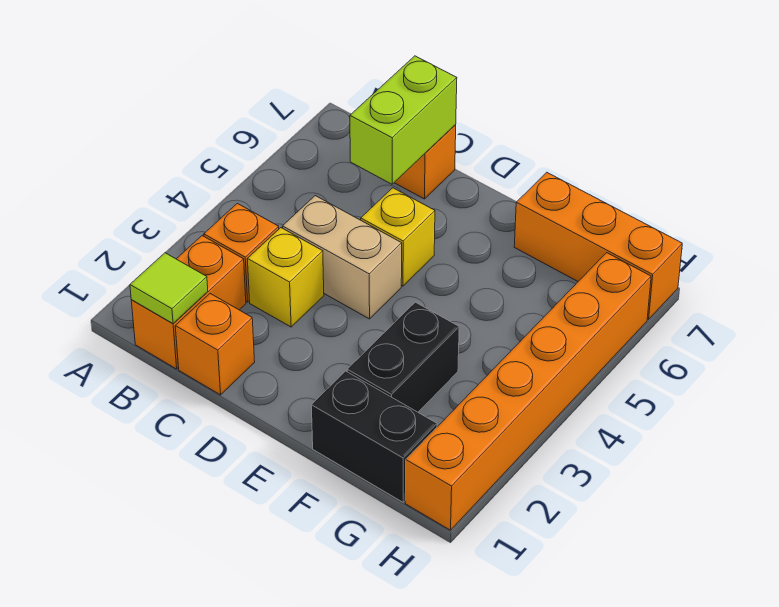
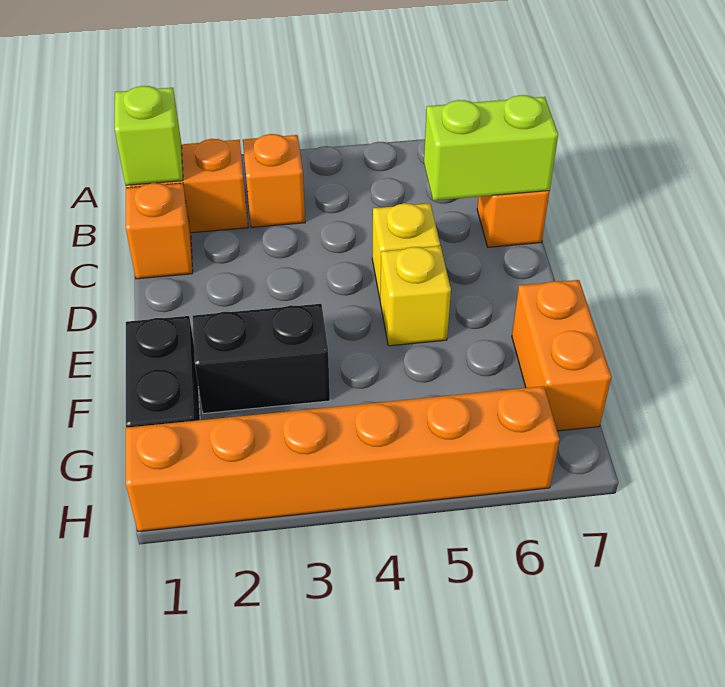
lime 1x1 tile [130,253,208,324] -> lime 1x1 brick [115,86,183,185]
yellow 1x1 brick [248,228,324,327] -> yellow 1x1 brick moved to [380,246,451,346]
tan 1x2 brick [282,196,402,319] -> none
orange 1x3 brick [514,172,682,319] -> orange 1x2 brick [512,280,612,431]

